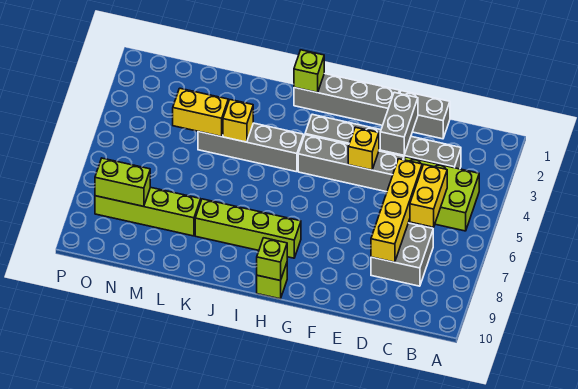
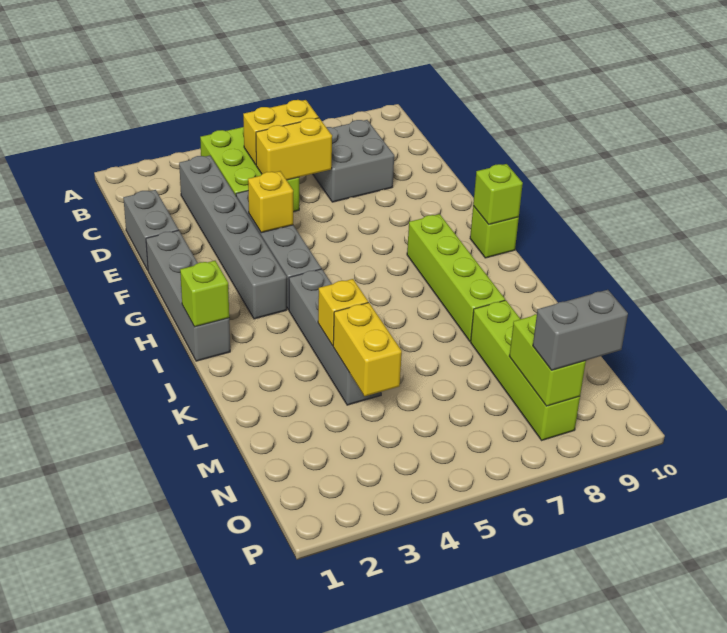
yellow 1x4 brick [371,159,422,262] -> yellow 1x2 brick [256,118,332,180]
grey 1x2 brick [380,92,418,155] -> grey 1x2 brick moved to [533,290,628,370]

